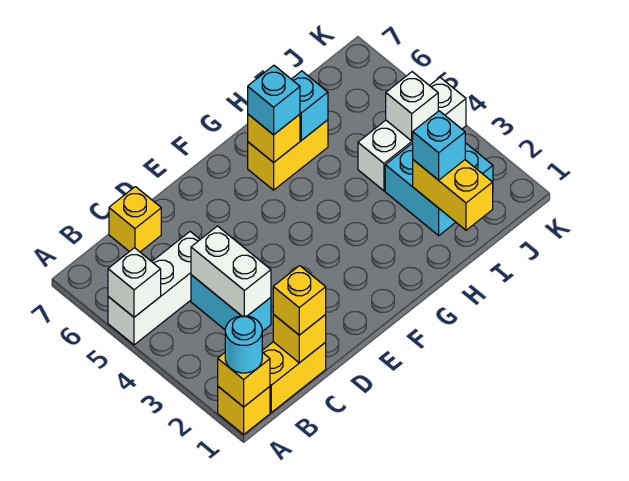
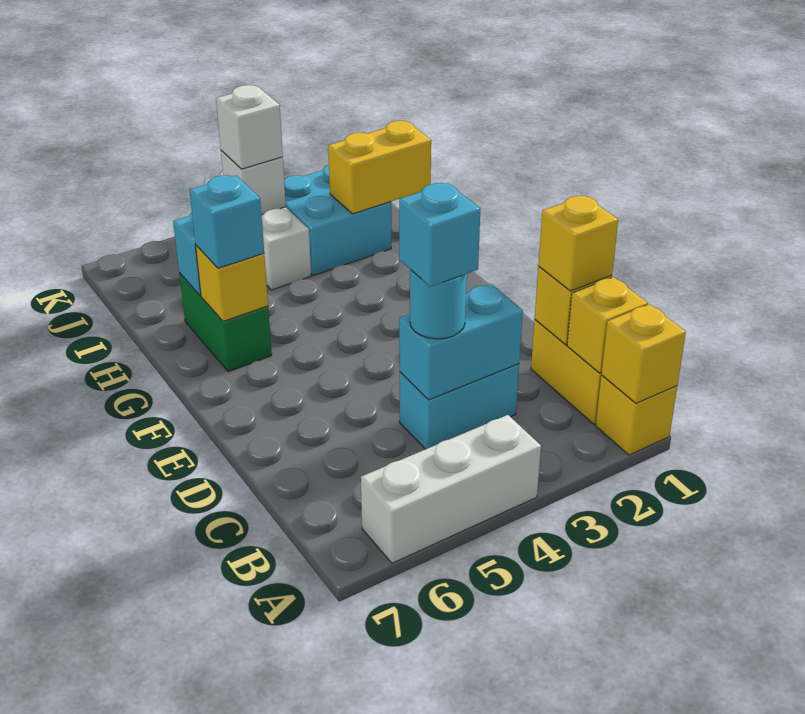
cyan 1x1 round brick [225,316,262,373] -> cyan 1x1 round brick moved to [410,270,467,339]
white 1x3 brick [108,232,200,345] -> white 1x3 brick turned to [361,415,541,563]
white 1x1 brick [108,248,161,317] -> white 1x1 brick moved to [216,85,283,169]
white 1x2 brick [191,226,271,316] -> cyan 1x2 brick [399,284,523,400]
yellow 1x1 brick [109,187,161,252] -> yellow 1x1 brick moved to [567,277,648,373]
yellow 1x2 brick [248,120,328,190] -> green 1x2 brick [179,273,272,372]
cyan 1x1 brick [413,111,465,180] -> cyan 1x1 brick moved to [399,183,480,287]

